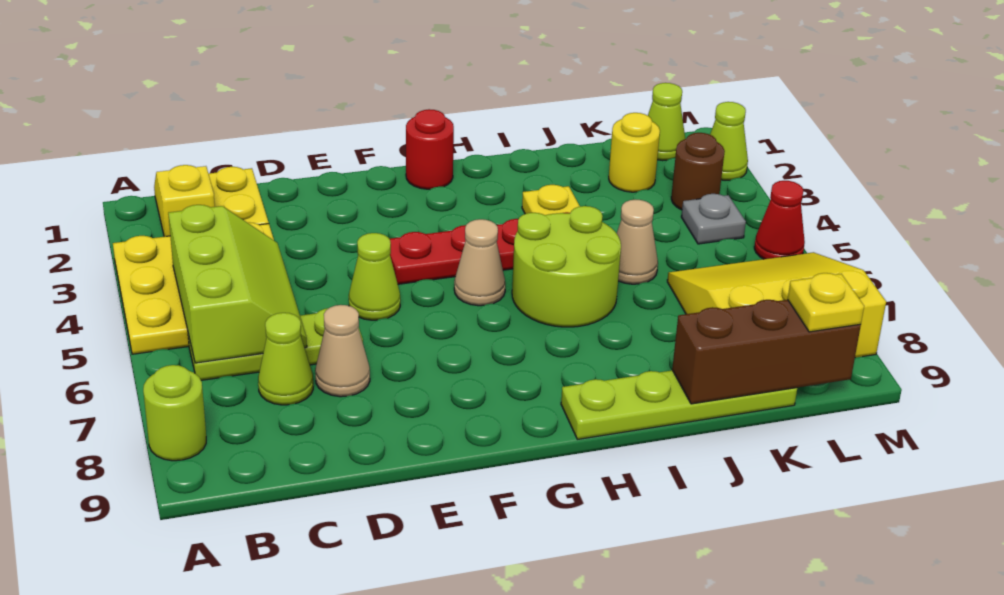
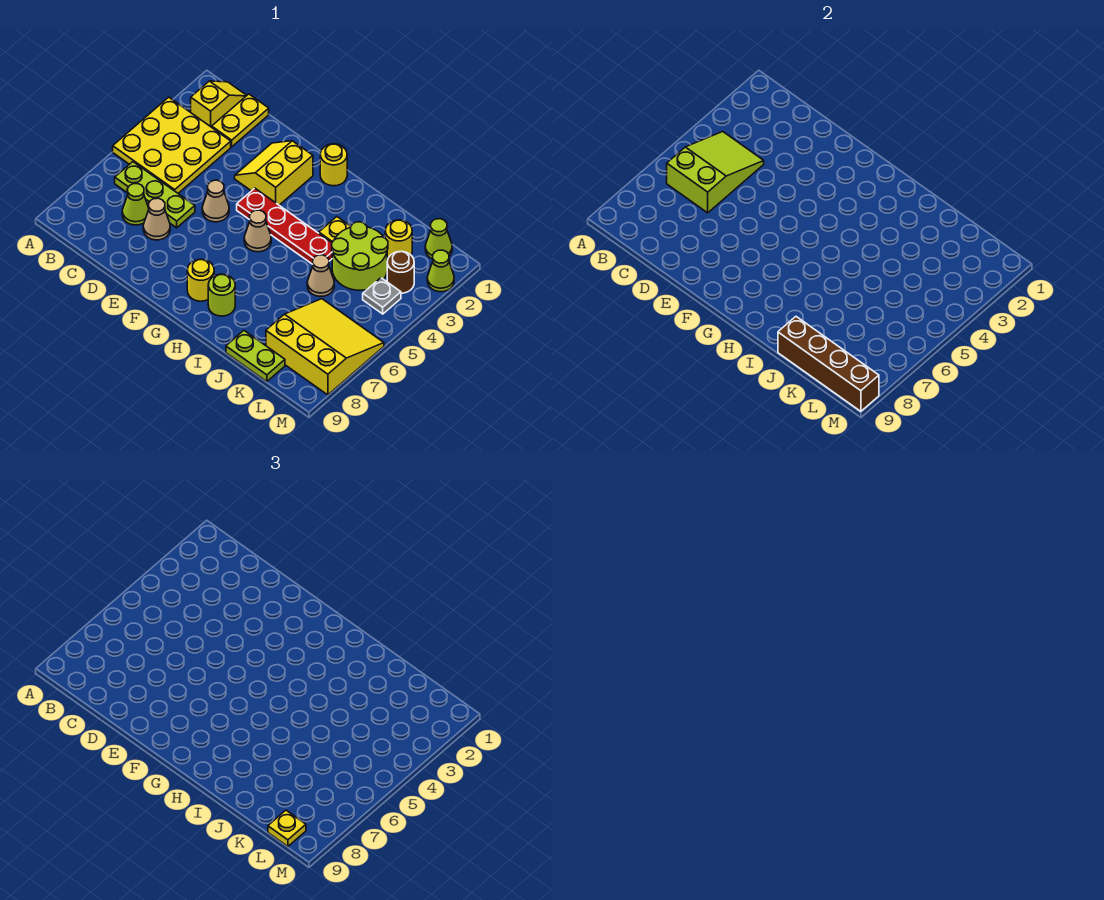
lime 1x1 round brick [143,365,206,461] -> lime 1x1 round brick moved to [208,274,235,316]
lime 2x3 slope [168,205,307,363] -> lime 2x3 slope turned to [667,132,764,213]
none -> yellow 2x2 slope [235,141,313,205]
lime 1x1 cone [349,233,400,320] -> tan 1x1 cone [202,180,229,222]
red 1x1 round brick [406,109,454,189] -> yellow 1x1 round brick [320,144,347,186]
none -> yellow 1x1 round brick [187,259,214,301]
lime 2x2 round brick [512,206,621,327] -> lime 2x2 round brick moved to [332,222,388,290]
lime 1x4 plate [561,370,797,439] -> lime 1x2 plate [226,331,285,382]
brown 1x3 brick [672,300,861,404] -> brown 1x4 brick [778,317,879,411]
red 1x1 cone [754,181,805,259] -> none

